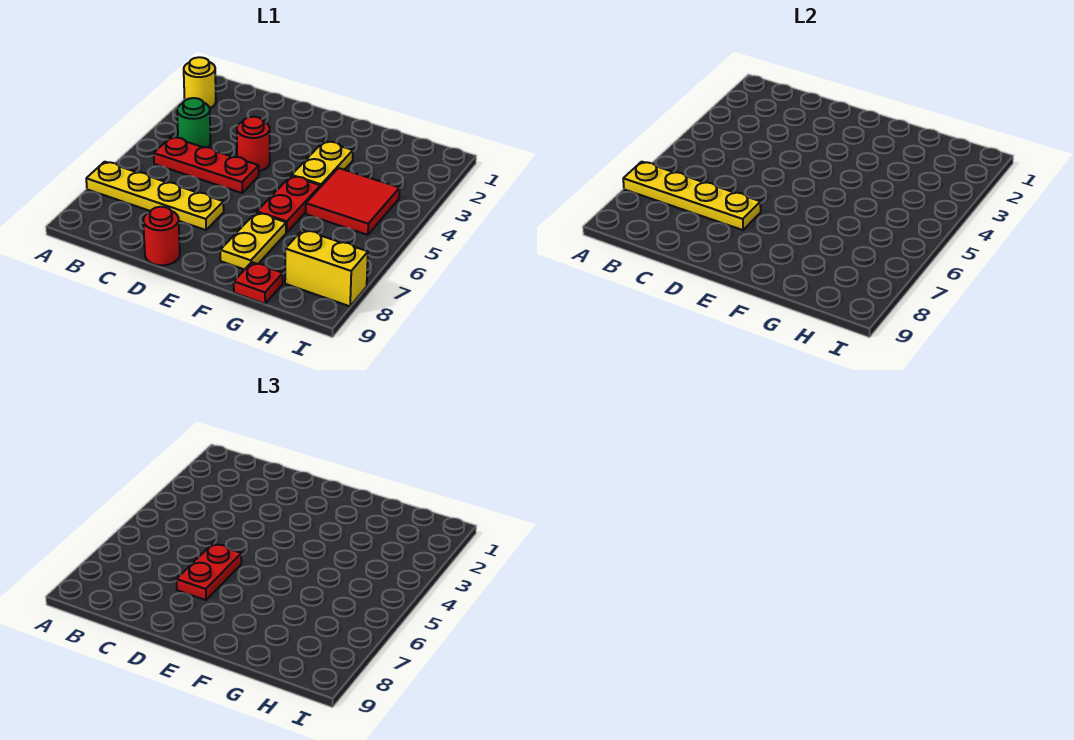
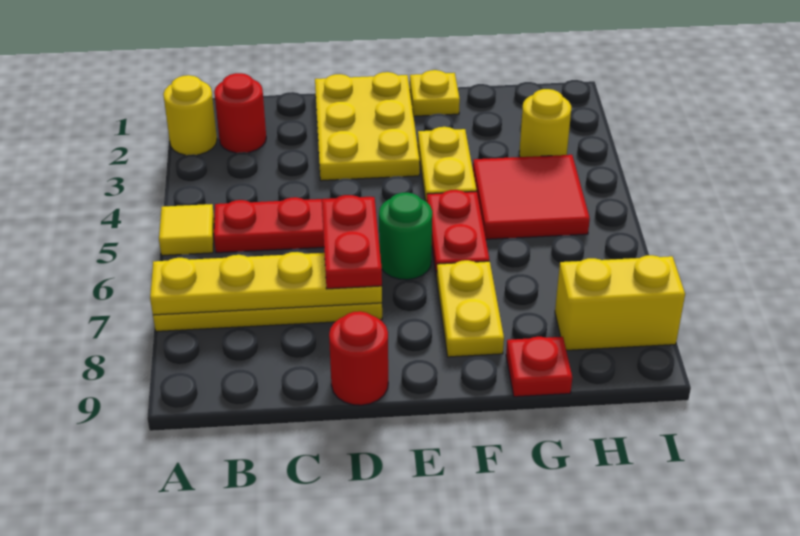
none -> yellow 1x1 tile [159,204,214,256]
green 1x1 round brick [177,98,211,147] -> green 1x1 round brick moved to [379,193,432,280]
none -> yellow 2x3 plate [315,72,420,181]
red 1x1 round brick [237,117,270,171] -> red 1x1 round brick moved to [214,73,266,153]
none -> yellow 1x1 plate [410,70,460,116]
none -> yellow 1x1 round brick [519,89,571,157]

